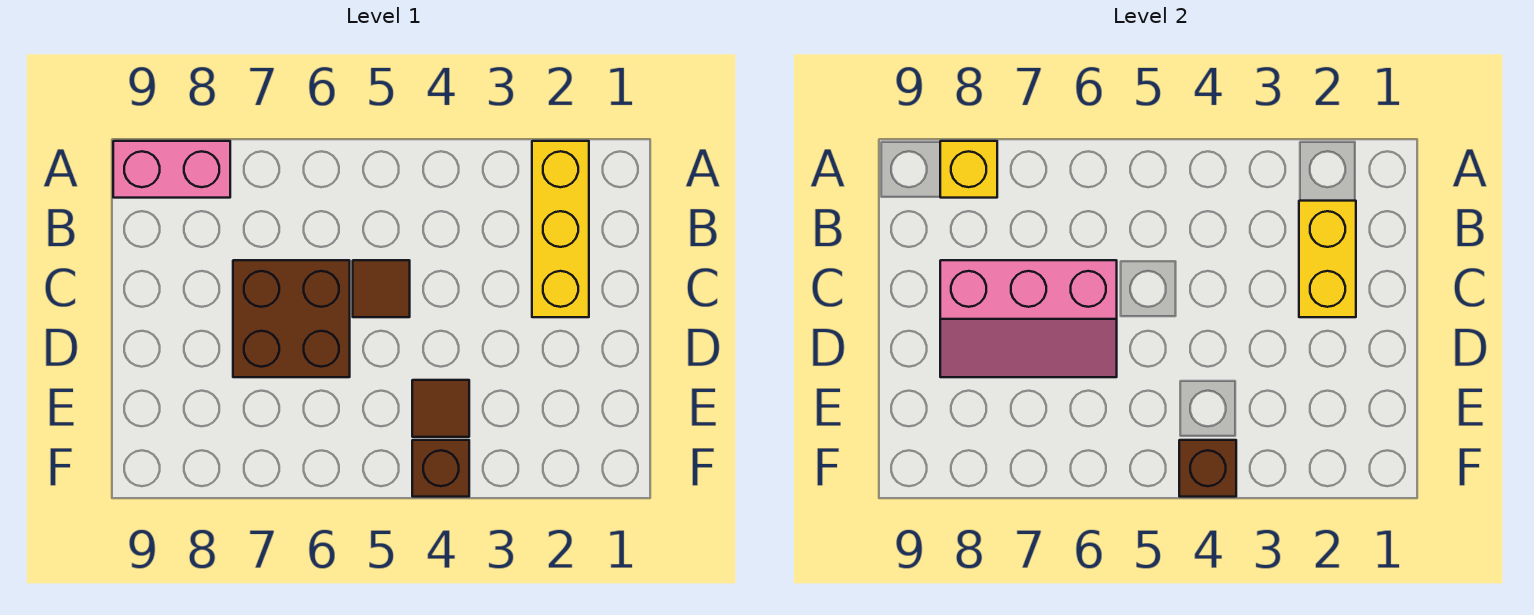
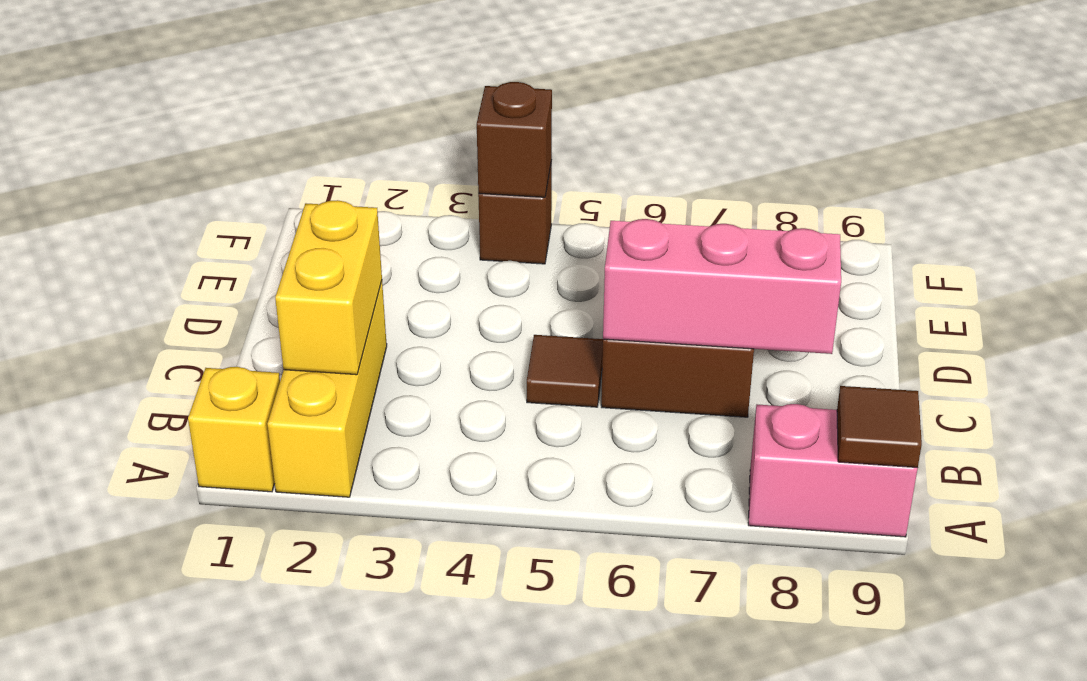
yellow 1x1 brick [940,141,997,198] -> yellow 1x1 brick moved to [188,367,280,492]
brown 1x1 tile [412,380,469,437] -> brown 1x1 tile moved to [837,386,922,468]

